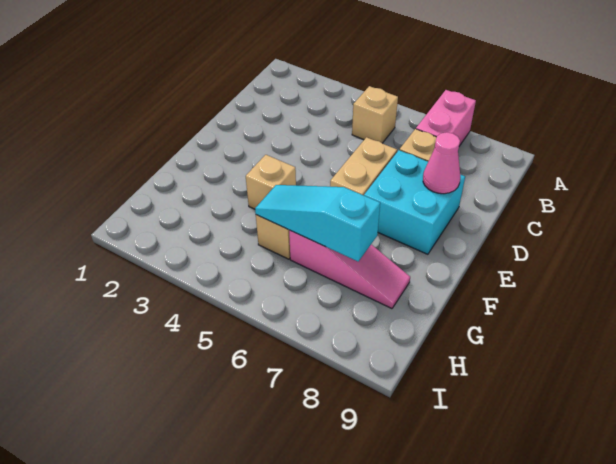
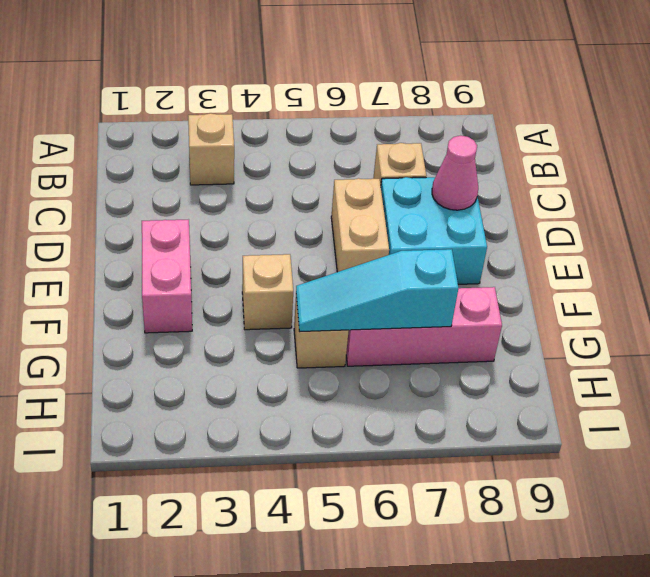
pink 1x2 brick [416,90,476,146] -> pink 1x2 brick moved to [142,219,192,333]
tan 1x1 brick [352,86,398,143] -> tan 1x1 brick moved to [188,113,234,185]
pink 1x3 slope [289,230,410,309] -> pink 1x3 brick [346,287,502,366]

